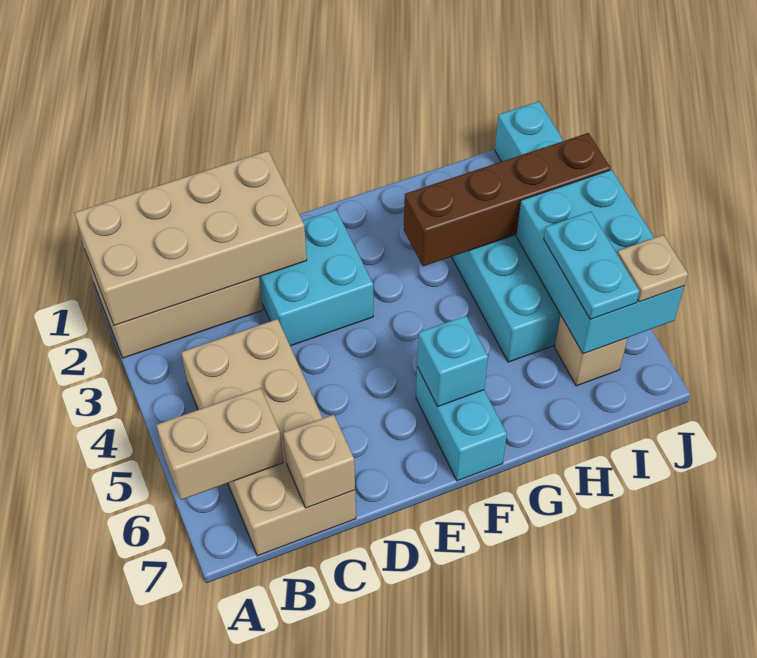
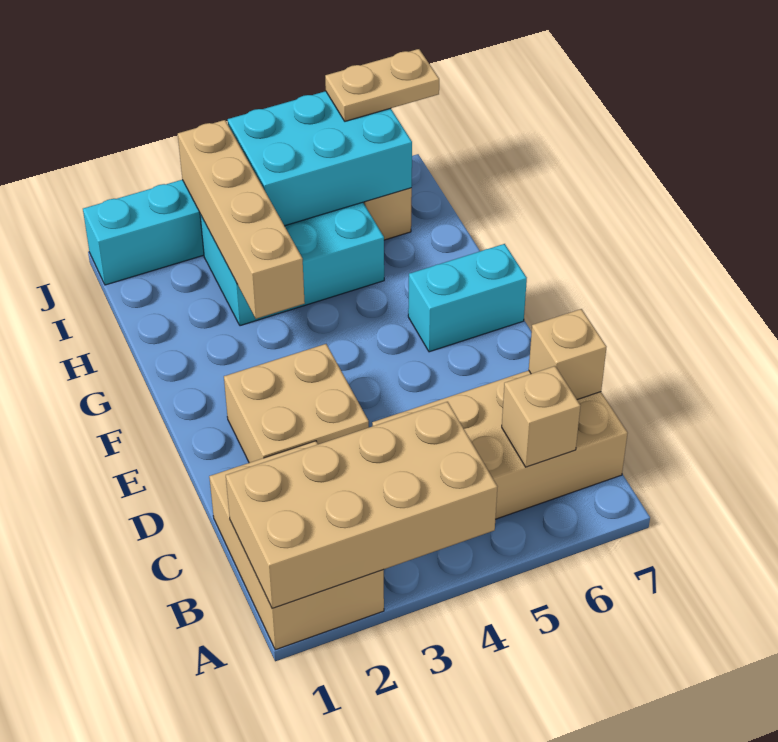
tan 2x4 brick [75,151,307,326] -> tan 2x4 brick turned to [226,402,497,608]
tan 1x2 brick [156,388,283,500] -> tan 1x1 brick [502,366,580,467]
cyan 2x2 brick [259,210,373,346] -> tan 2x2 brick [224,344,369,463]
cyan 1x1 brick [417,316,488,406] -> none
brown 1x4 brick [404,133,610,266] -> tan 1x4 brick [178,120,305,319]
cyan 1x2 plate [544,212,639,319] -> none
tan 1x1 plate [617,235,688,302] -> tan 1x2 plate [325,49,439,121]

